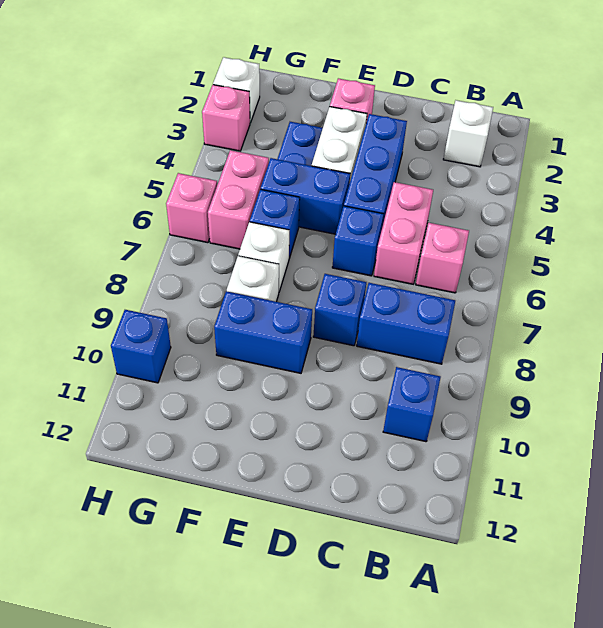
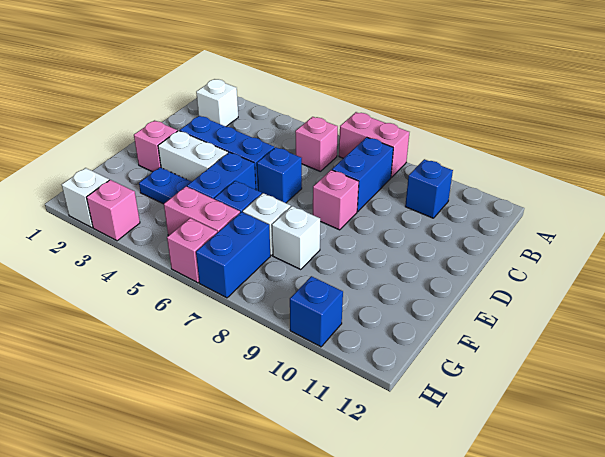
pink 1x2 brick [374,182,433,284] -> pink 1x2 brick moved to [339,112,409,178]
blue 1x1 brick [313,274,366,346] -> pink 1x1 brick [313,170,359,230]
blue 1x2 brick [214,291,312,373] -> blue 1x2 brick moved to [196,212,270,298]

